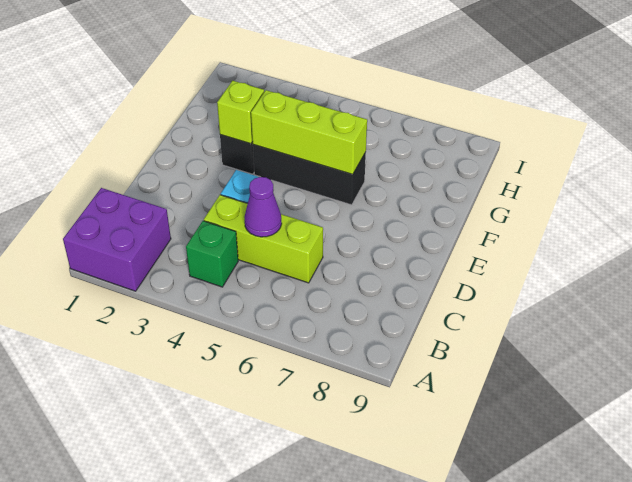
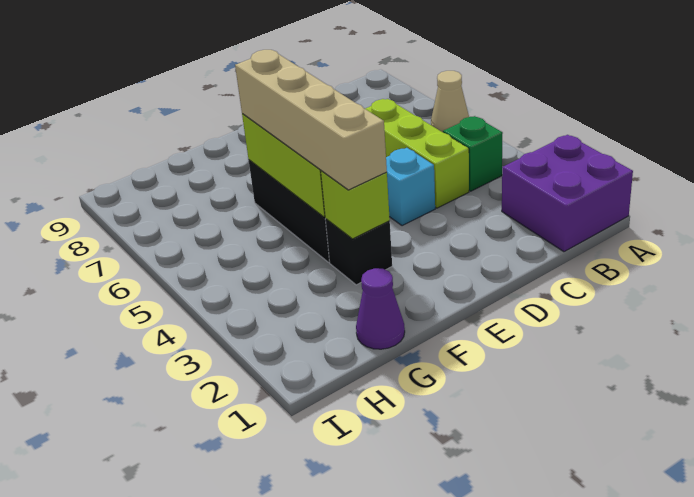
none -> tan 1x1 cone [431,71,469,132]
purple 1x1 cone [245,177,282,237] -> purple 1x1 cone moved to [356,268,405,349]
none -> tan 1x4 brick [235,50,387,190]

